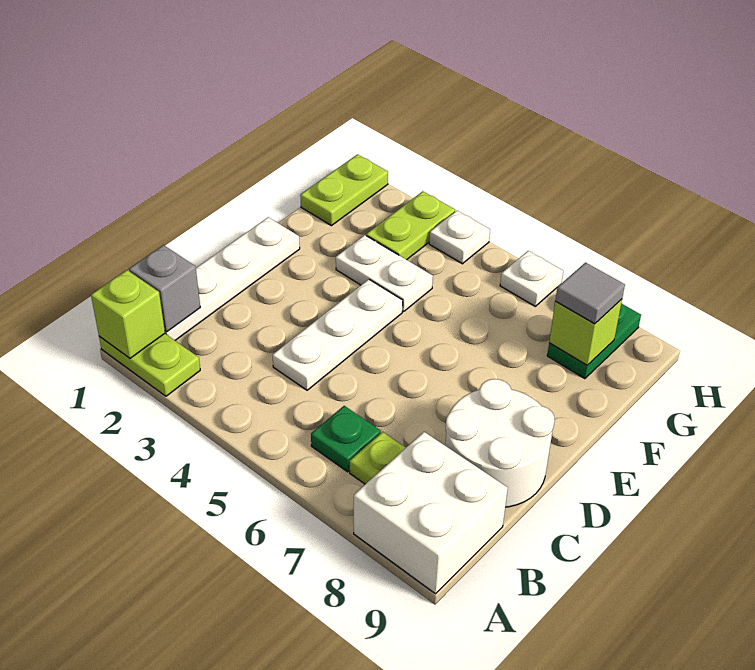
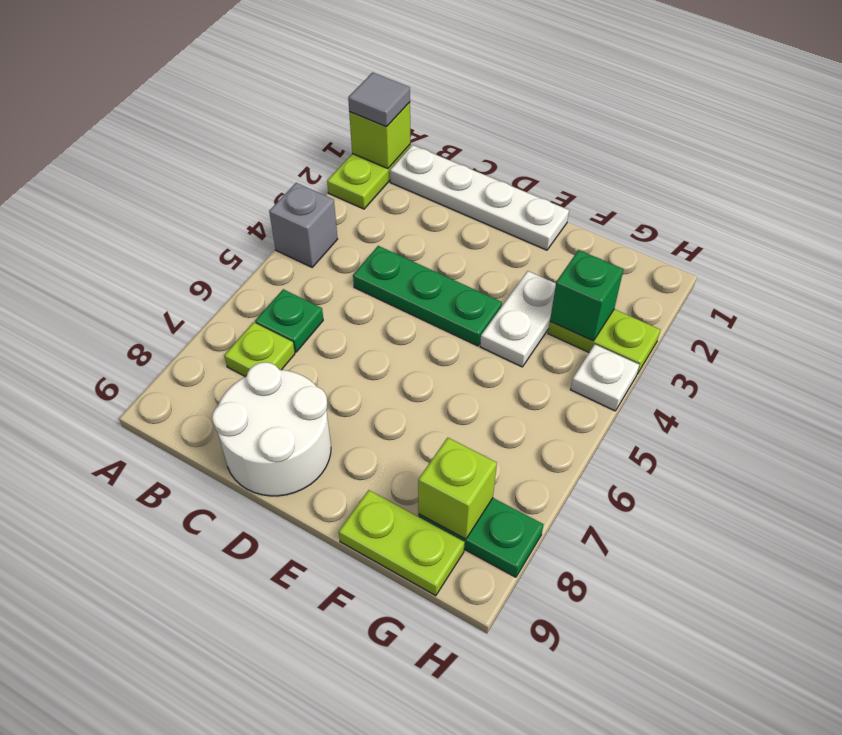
white 2x2 brick [354,432,508,594] -> none
grey 1x1 brick [129,245,200,332] -> grey 1x1 brick moved to [269,183,338,267]
white 1x3 plate [272,279,403,390] -> green 1x3 plate [353,246,502,346]
lime 1x2 plate [300,154,388,226] -> lime 1x2 plate moved to [339,490,465,596]
none -> green 1x1 brick [550,250,623,341]
grey 1x1 tile [555,263,625,324] -> grey 1x1 tile moved to [348,73,410,127]
white 1x1 plate [500,251,563,306] -> none

